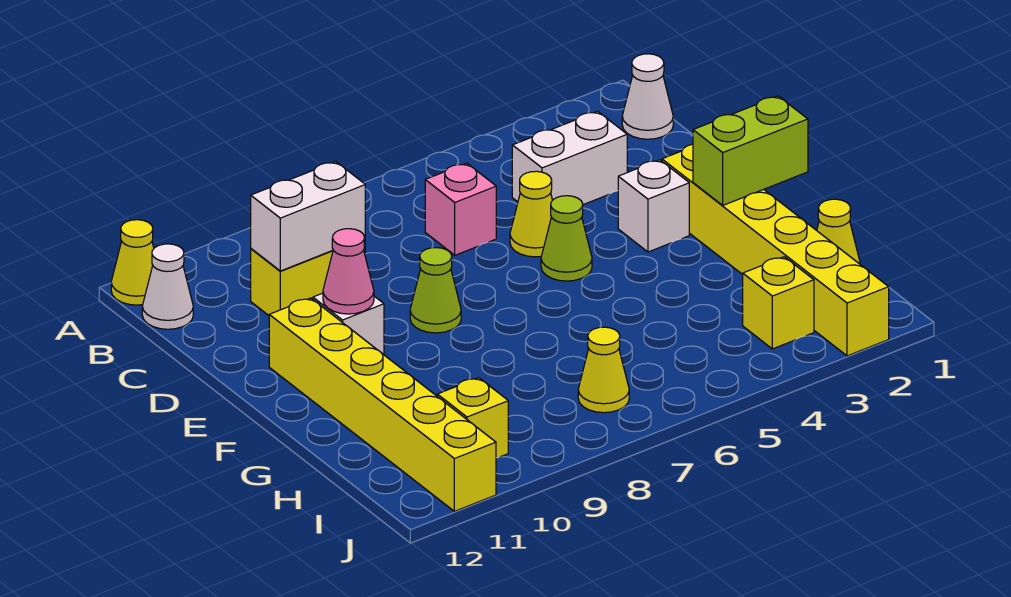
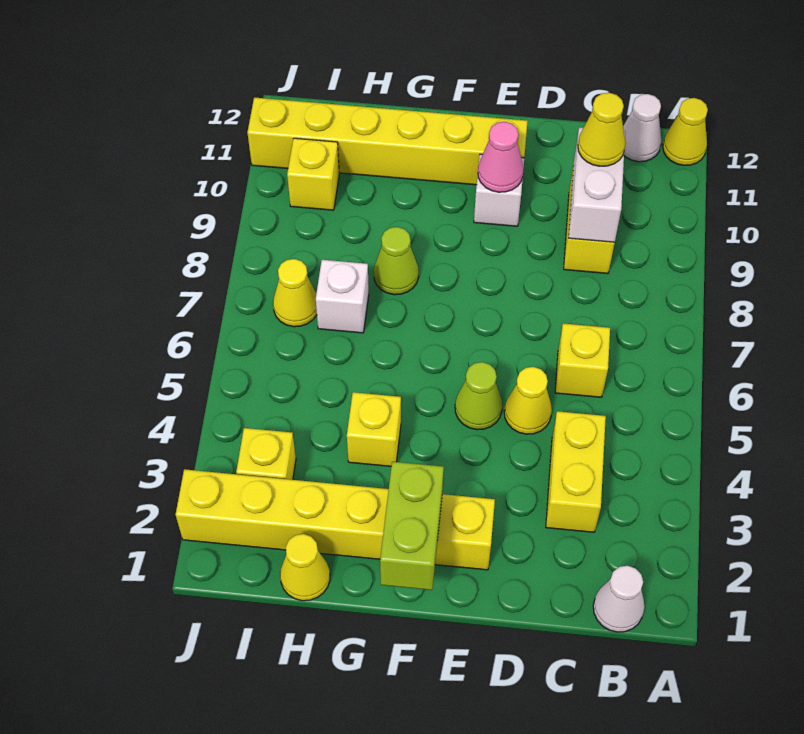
white 1x2 brick [512,111,627,205] -> yellow 1x2 brick [546,411,606,532]
pink 1x1 brick [425,163,496,255] -> yellow 1x1 brick [555,323,610,397]
none -> yellow 1x1 cone [578,93,626,166]
white 1x1 brick [618,160,689,252] -> white 1x1 brick moved to [316,260,369,333]
lime 1x1 cone [410,248,461,333] -> lime 1x1 cone moved to [374,227,419,295]
none -> yellow 1x1 brick [347,392,401,466]

